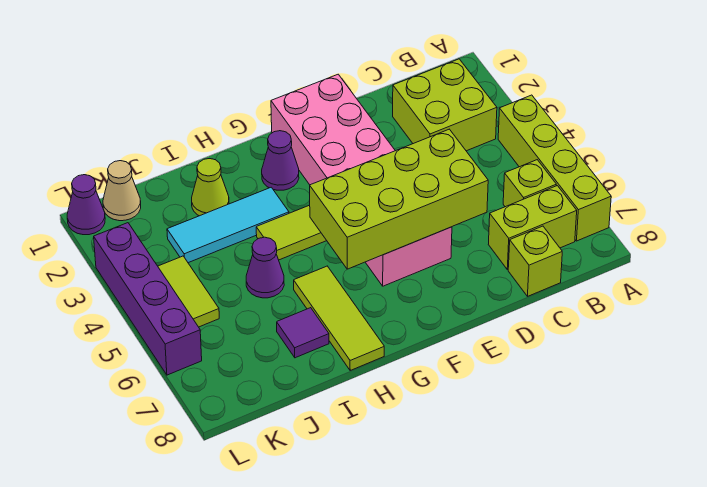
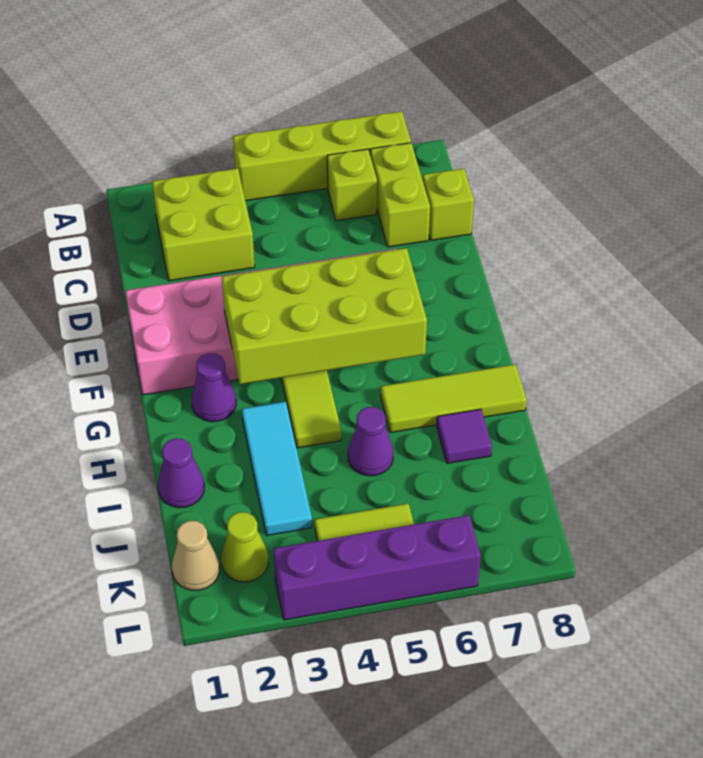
lime 2x4 brick [310,129,488,269] -> lime 2x4 brick turned to [222,248,427,384]
lime 1x1 cone [192,159,229,216] -> lime 1x1 cone moved to [221,512,268,582]
purple 1x1 cone [67,175,105,235] -> purple 1x1 cone moved to [158,438,204,508]

